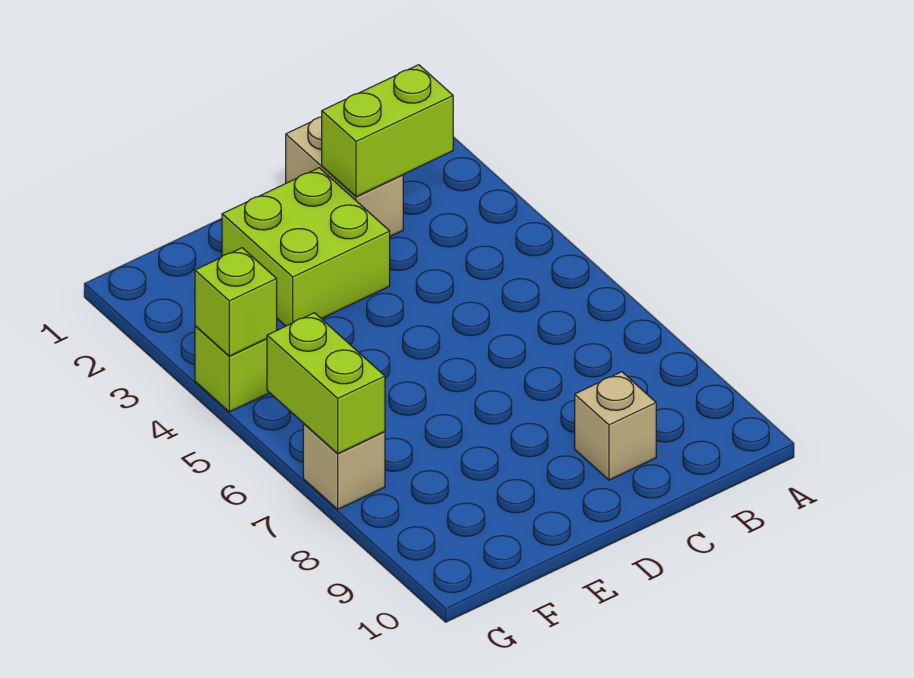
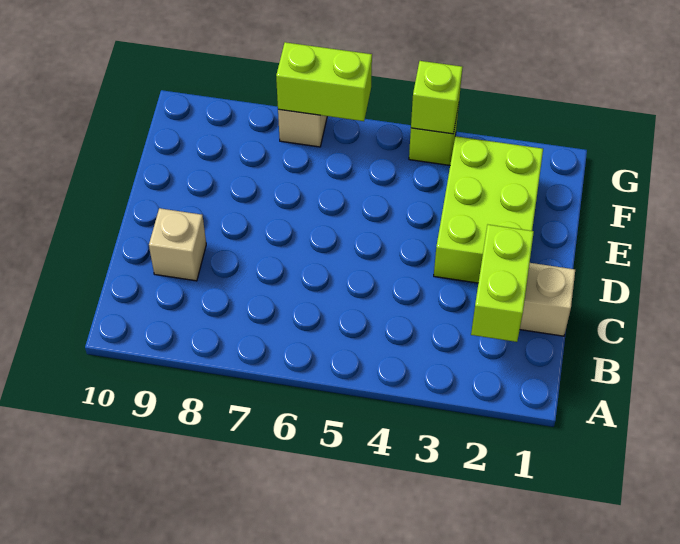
lime 2x2 brick [222,168,390,326] -> lime 2x3 brick [434,136,543,283]

